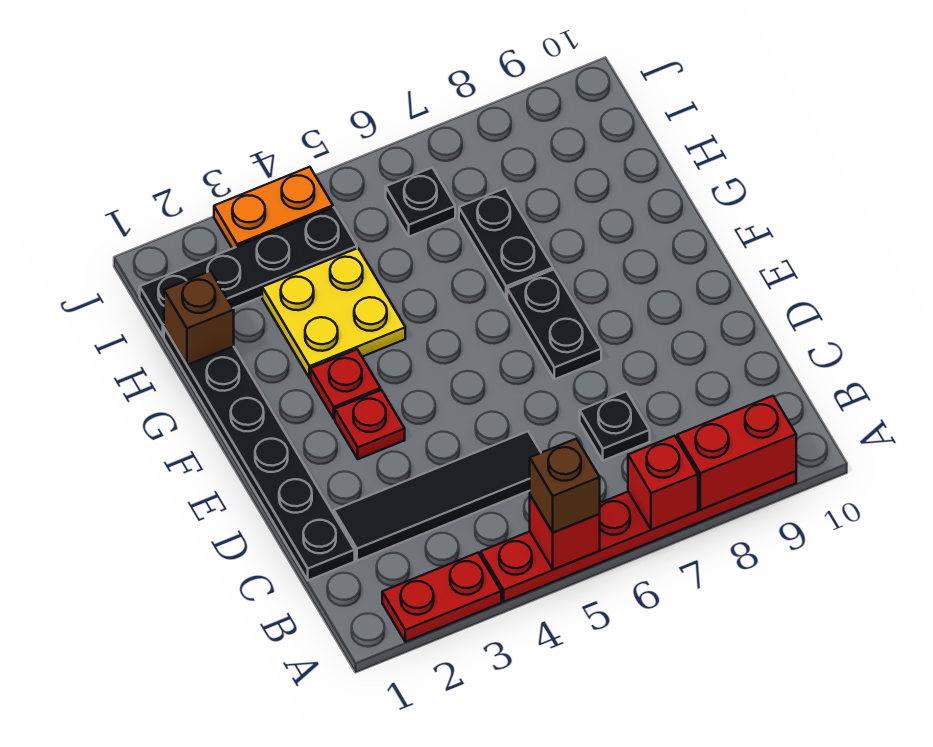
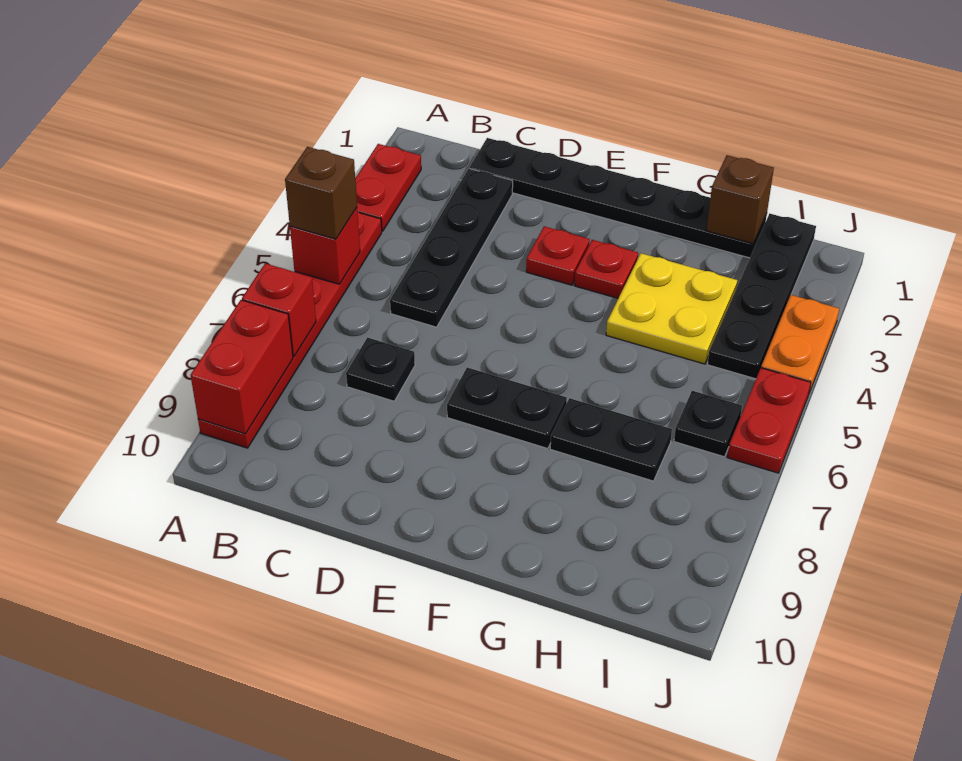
black 1x4 tile [334,431,541,561] -> black 1x4 plate [390,169,513,327]
none -> red 1x2 plate [727,368,811,473]

